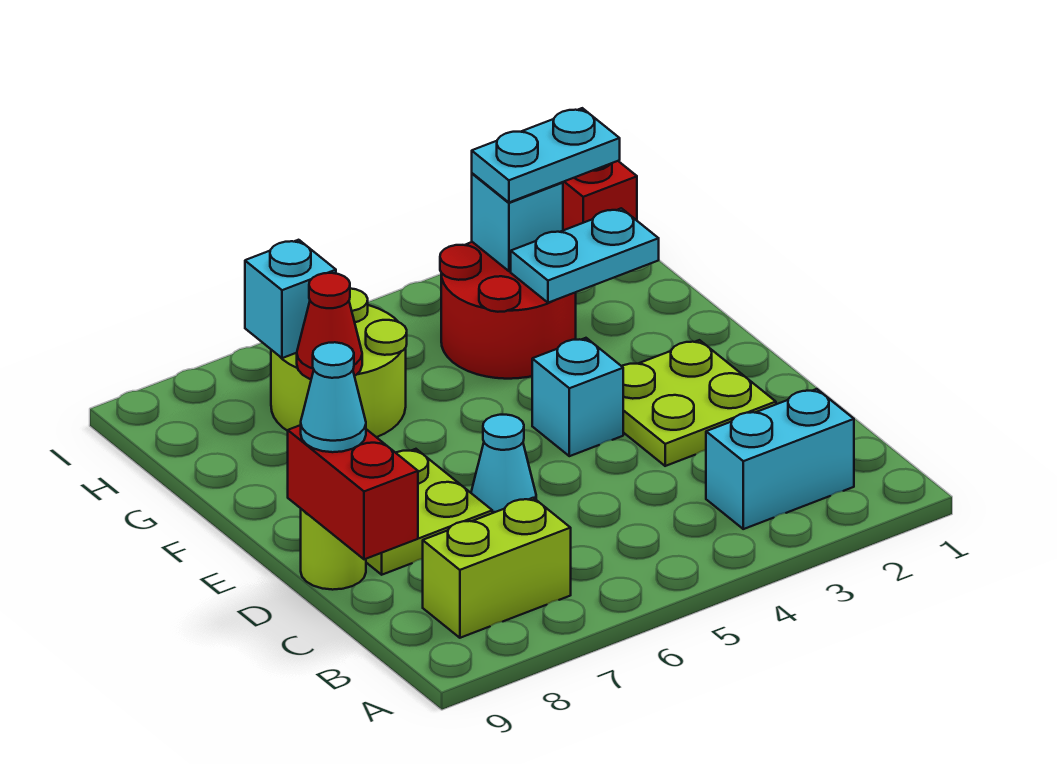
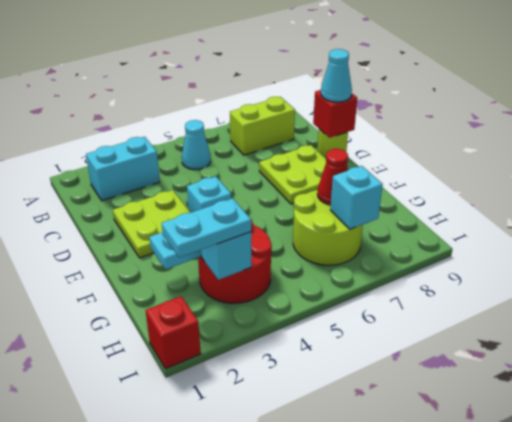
red 1x2 brick [288,425,418,559] -> red 1x1 brick [313,90,357,138]
cyan 1x1 cone [471,415,536,513] -> cyan 1x1 cone moved to [182,120,211,170]

